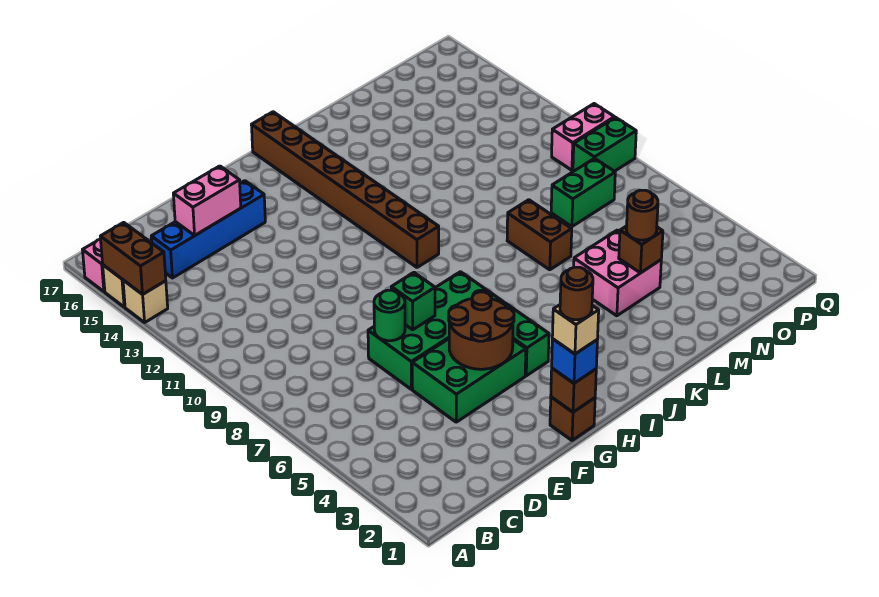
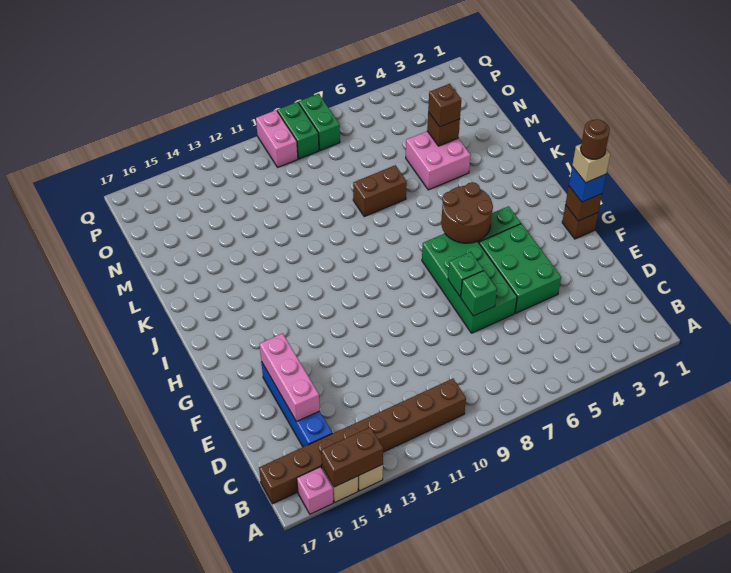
pink 1x2 brick [173,166,241,236] -> pink 1x3 brick [260,333,320,422]
green 1x1 round brick [374,290,405,341] -> green 1x1 brick [461,271,497,316]
brown 2x2 round brick [449,292,514,369] -> brown 2x2 round brick moved to [441,182,493,243]
brown 1x8 brick [251,112,439,267] -> brown 1x8 brick moved to [259,379,466,504]
brown 1x1 round brick [626,190,658,240] -> brown 1x1 brick [428,84,461,127]
green 1x2 brick [551,158,615,227] -> green 1x2 brick moved to [299,94,340,151]

